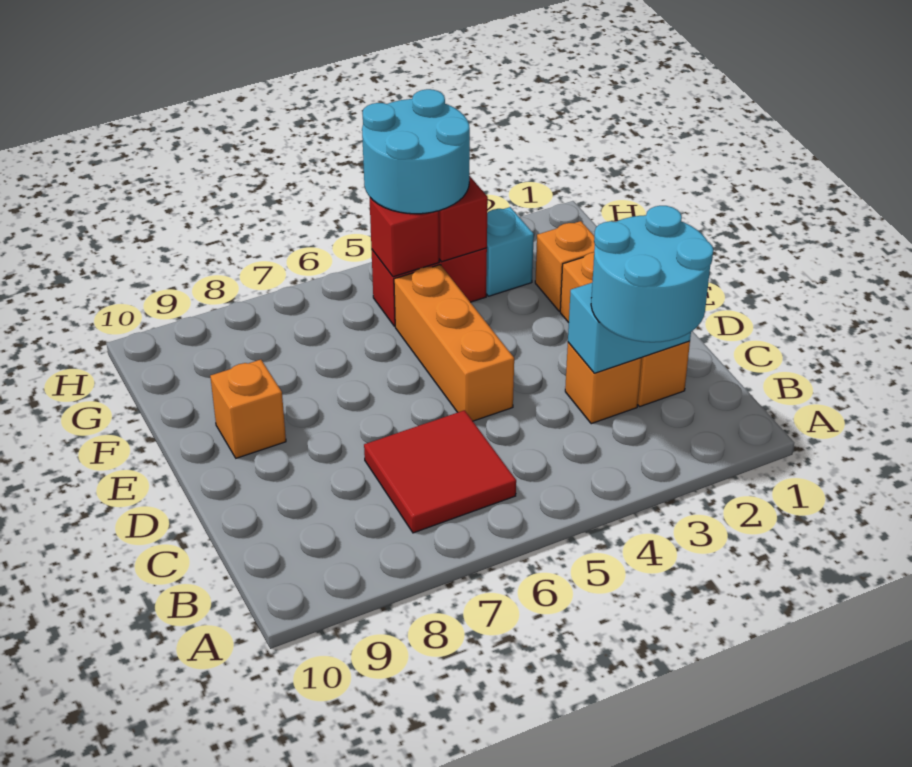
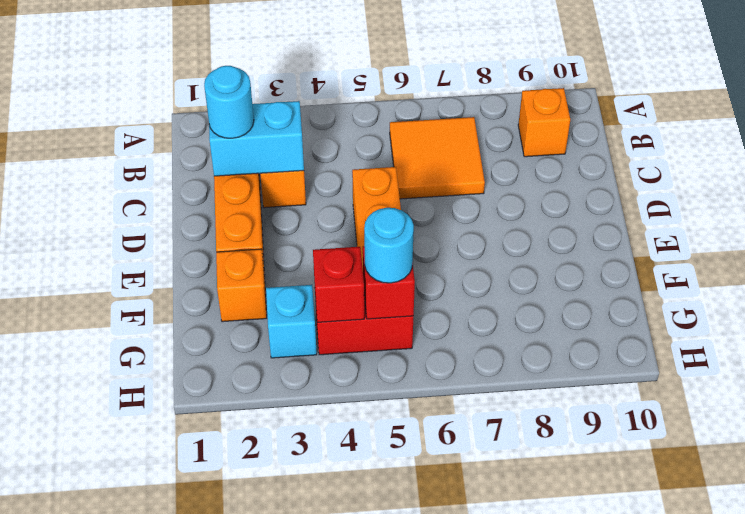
cyan 2x2 round brick [591,206,713,342] -> cyan 1x1 round brick [204,66,254,138]
red 2x2 tile [364,410,516,533] -> orange 2x2 tile [390,117,485,199]
orange 1x1 brick [210,360,286,458] -> orange 1x1 brick moved to [518,88,570,157]
cyan 2x2 round brick [362,89,470,214] -> cyan 1x1 round brick [364,208,414,283]

